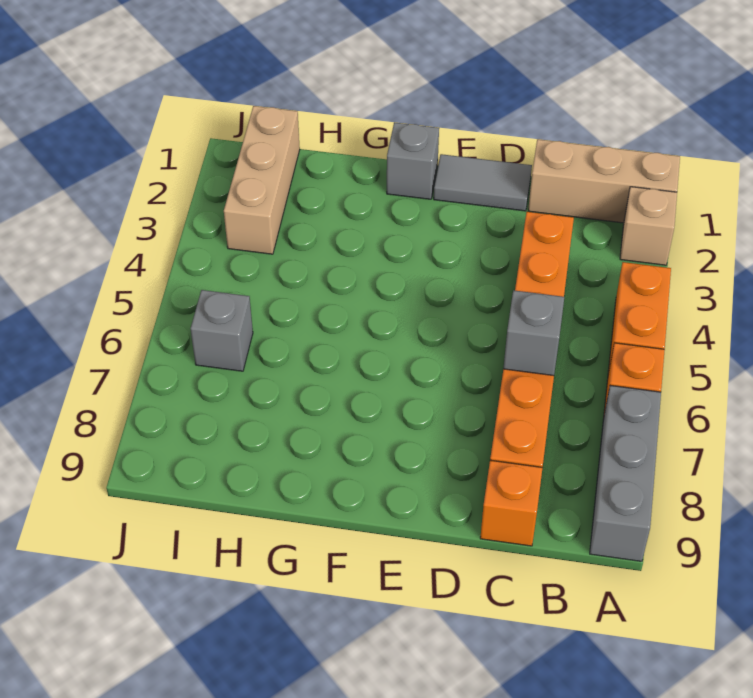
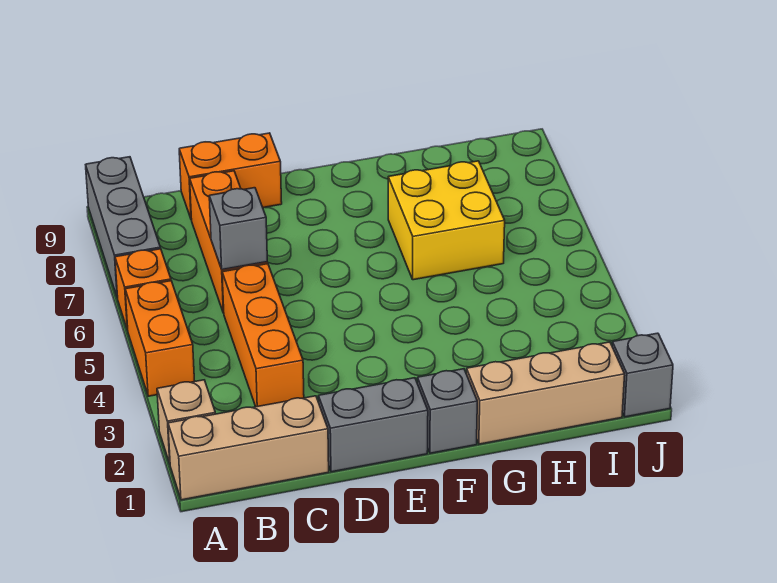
orange 1x1 brick [480,460,543,546] -> orange 1x2 brick [179,133,282,220]
grey 1x2 tile [434,154,532,211] -> grey 1x2 brick [318,378,428,472]
none -> yellow 2x2 brick [388,161,505,280]
tan 1x3 brick [224,106,300,254] -> tan 1x3 brick turned to [466,342,625,444]
grey 1x1 brick [191,290,253,371] -> grey 1x1 brick moved to [612,333,673,417]

